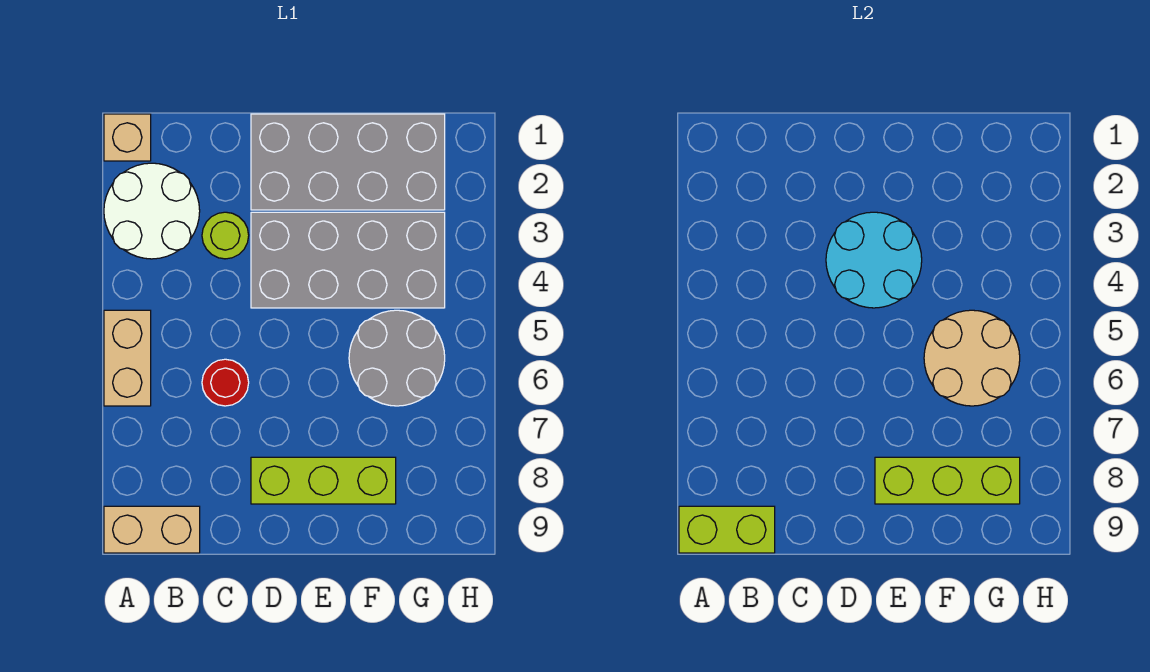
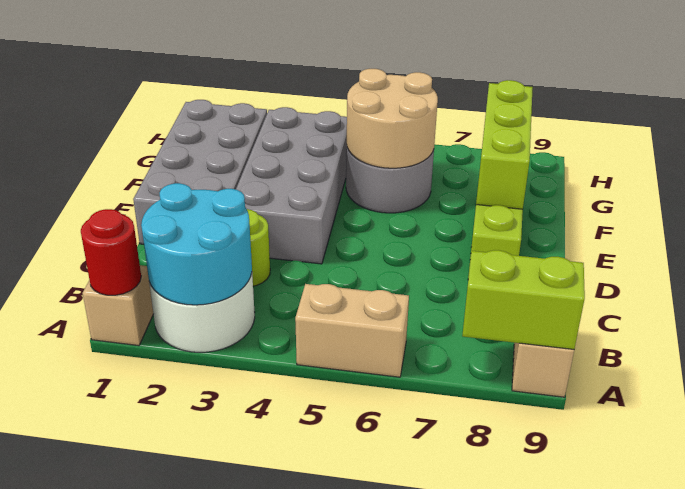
lime 1x2 brick [679,506,775,553] -> lime 1x2 brick turned to [462,250,585,349]
red 1x1 round brick [202,359,249,406] -> red 1x1 round brick moved to [81,209,141,295]
cyan 2x2 round brick [826,212,922,308] -> cyan 2x2 round brick moved to [141,183,252,305]

